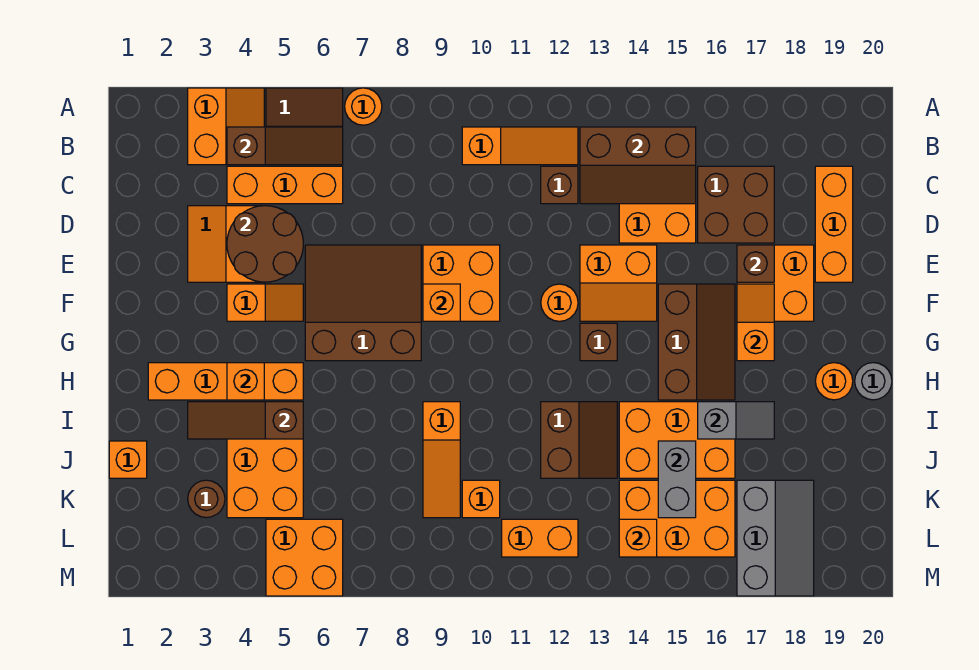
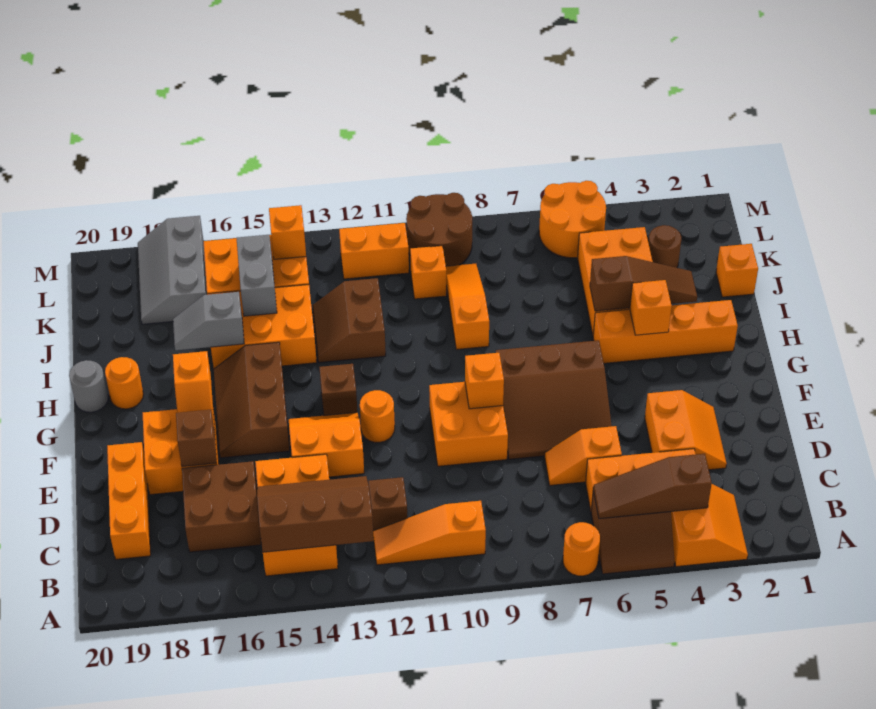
orange 2x2 slope [188,88,264,165] -> orange 2x2 slope turned to [671,484,748,567]
brown 2x2 round brick [227,206,303,282] -> brown 2x2 round brick moved to [406,193,472,266]
orange 1x2 slope [227,284,303,321] -> orange 1x2 slope moved to [545,426,622,485]
orange 2x2 brick [266,519,343,596] -> orange 2x2 round brick [539,181,606,258]

